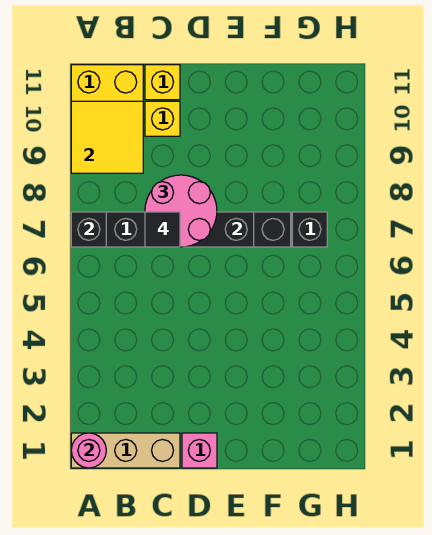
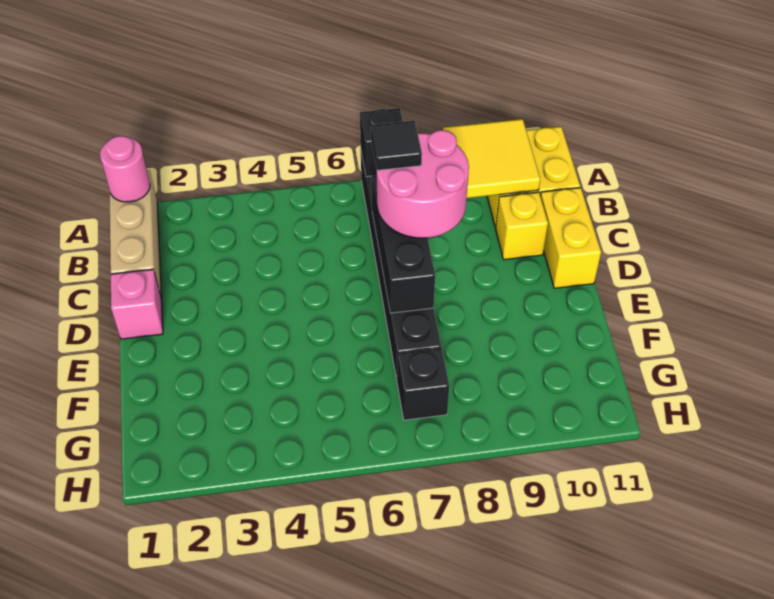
yellow 1x1 brick [145,65,180,100] -> yellow 1x2 brick [540,188,601,288]

